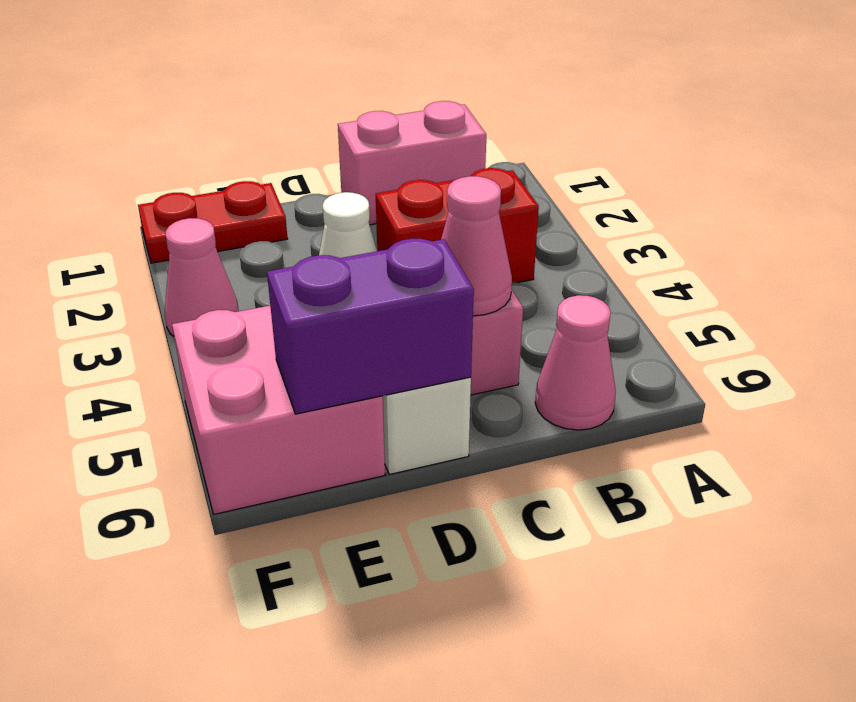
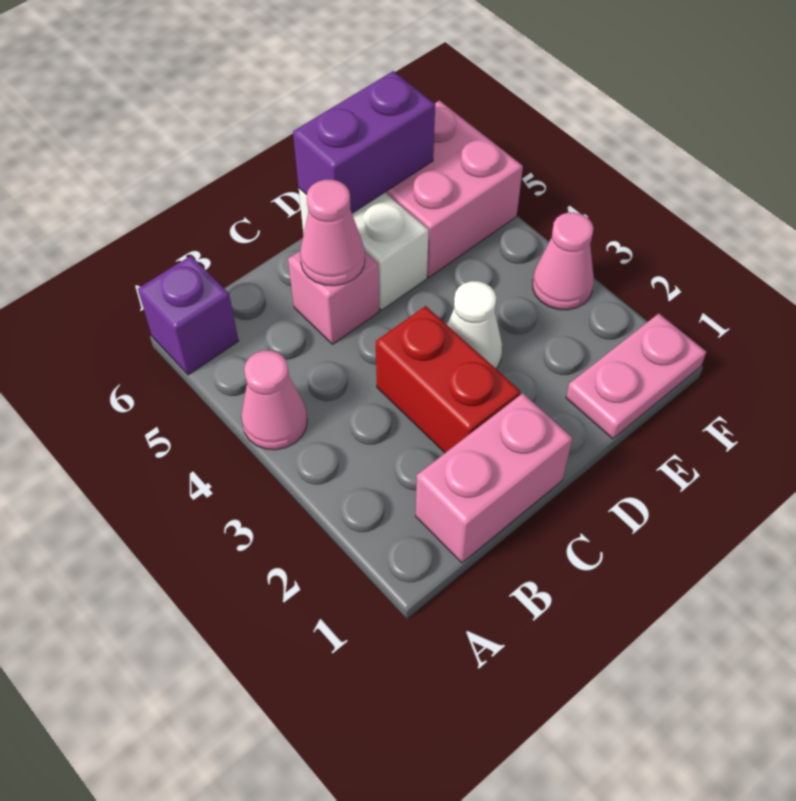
none -> purple 1x1 brick [138,256,238,375]
red 1x2 brick [376,168,539,283] -> red 1x2 brick turned to [376,306,520,453]
pink 1x1 cone [535,295,616,430] -> pink 1x1 cone moved to [241,351,307,450]
red 1x2 plate [138,181,288,263] -> pink 1x2 plate [566,313,706,439]

